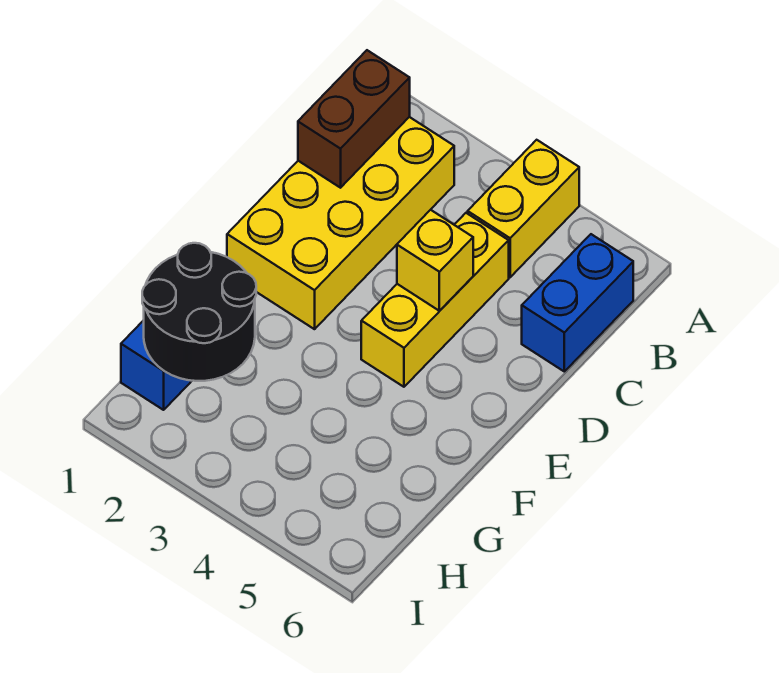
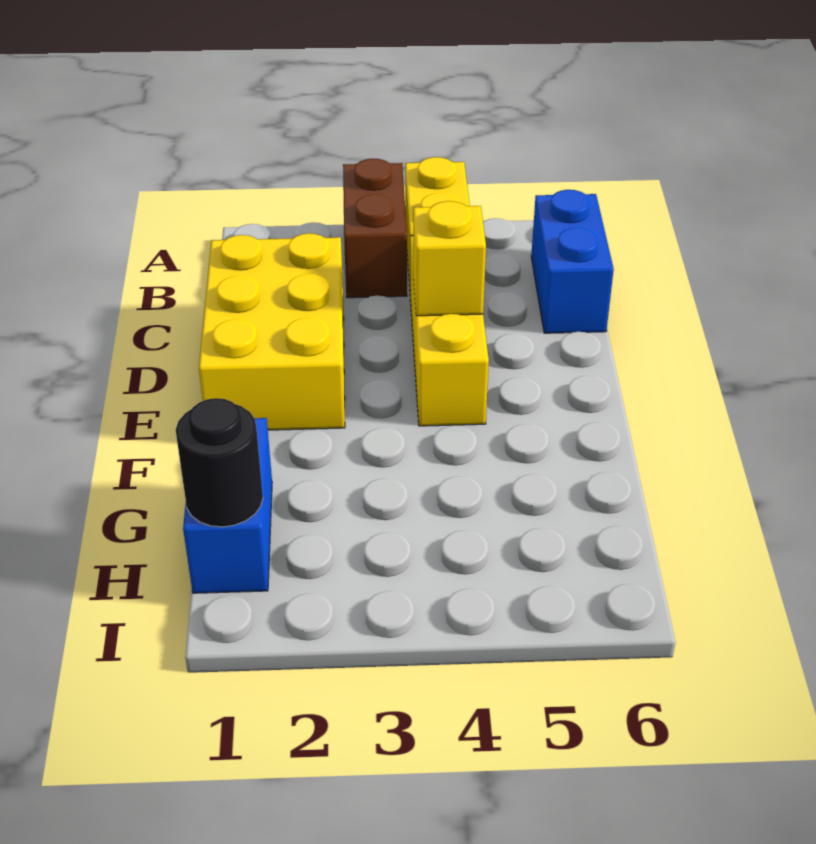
yellow 2x4 brick [227,117,454,329] -> yellow 2x3 brick [199,233,345,430]
brown 1x2 brick [298,50,410,188] -> brown 1x2 brick moved to [343,159,407,298]
black 2x2 round brick [142,243,256,381] -> black 1x1 round brick [176,398,263,527]

